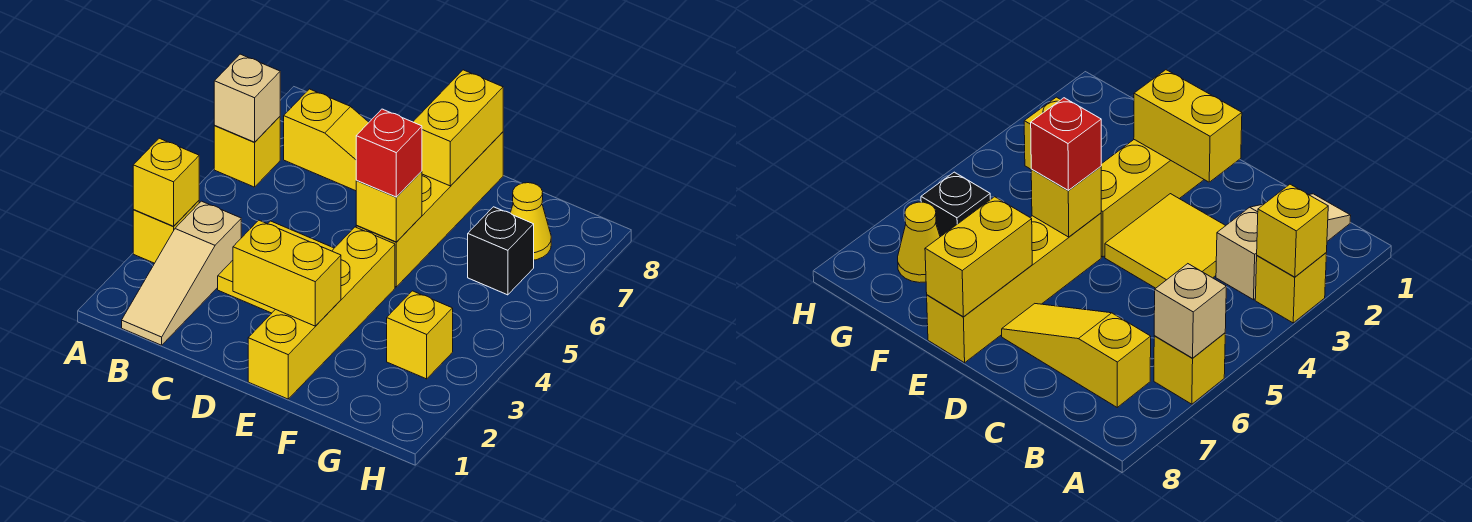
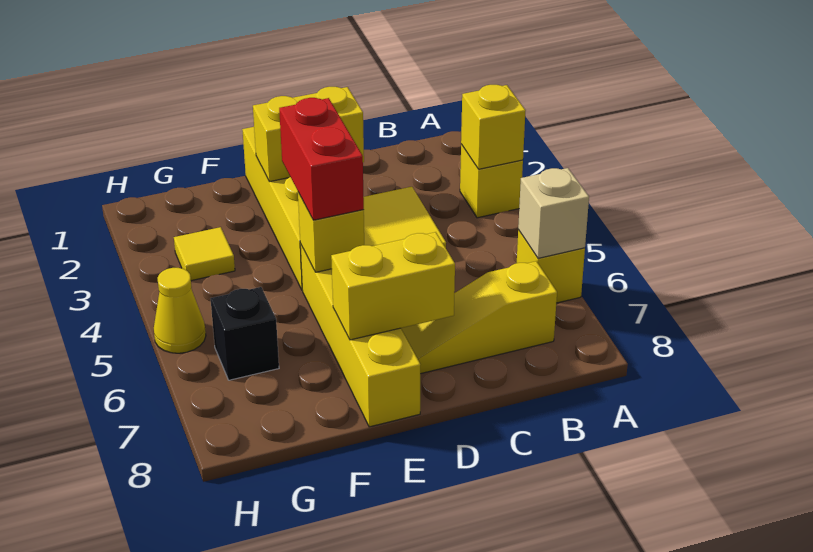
tan 1x3 slope [122,201,241,345] -> none
red 1x1 brick [356,109,422,197] -> red 1x2 brick [279,98,364,220]
yellow 1x2 brick [413,70,503,186] -> yellow 1x2 brick turned to [331,232,455,340]
yellow 1x1 brick [387,291,453,379] -> yellow 1x1 tile [174,227,235,281]
yellow 1x1 cone [511,183,551,260] -> yellow 1x1 cone moved to [154,268,206,353]

